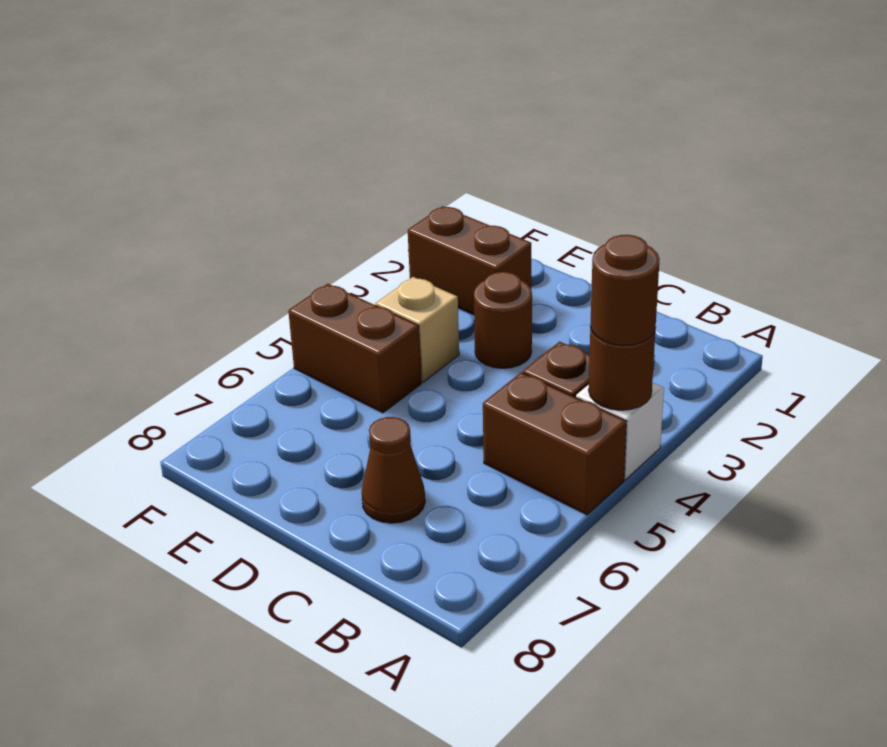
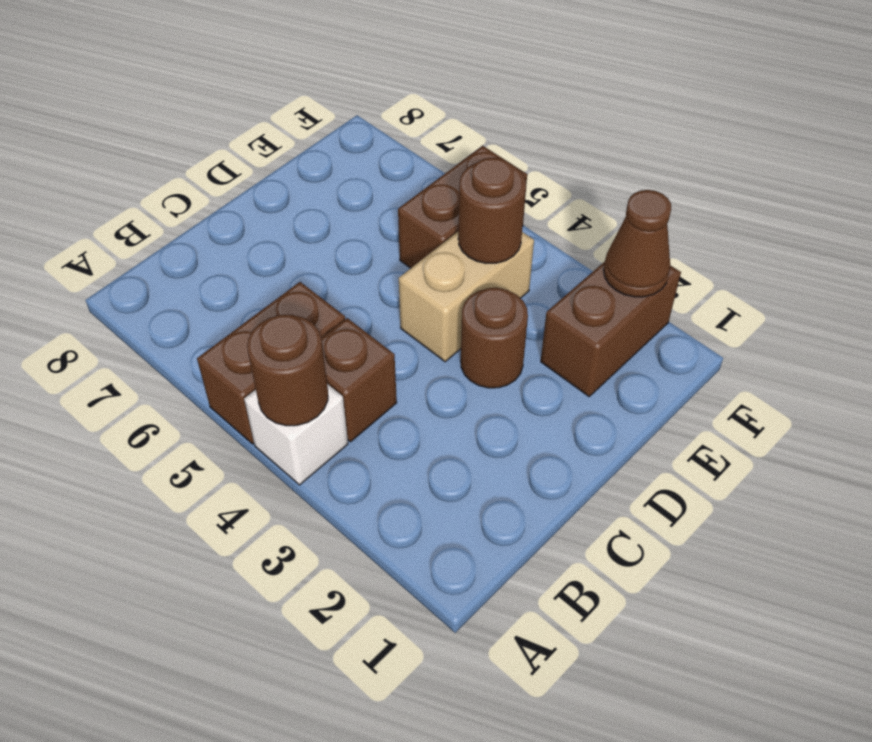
brown 1x1 round brick [590,235,660,346] -> brown 1x1 round brick moved to [458,158,526,263]
brown 1x1 cone [362,417,425,523] -> brown 1x1 cone moved to [604,190,671,297]
tan 1x1 brick [375,277,459,382] -> tan 1x2 brick [399,232,534,362]

